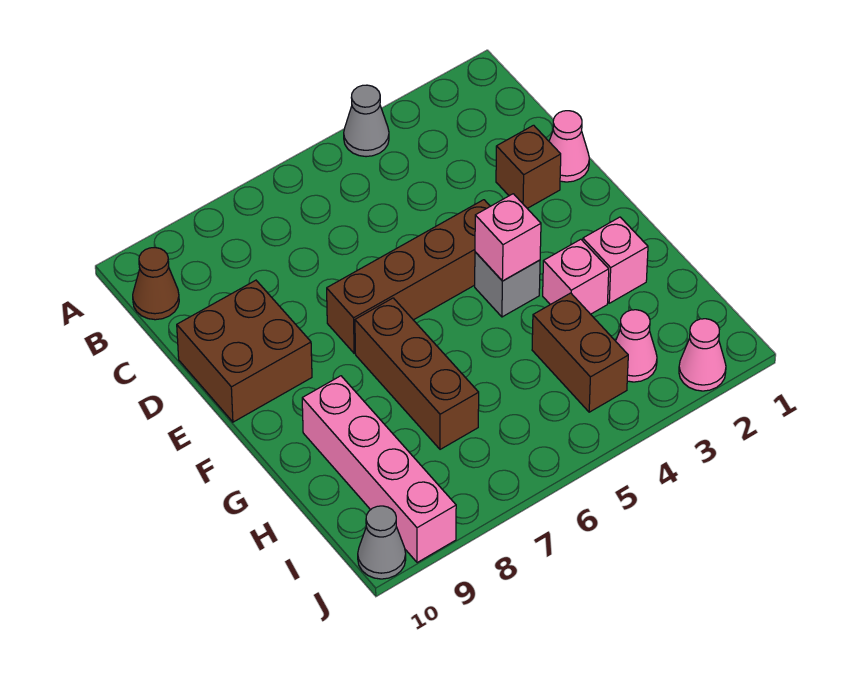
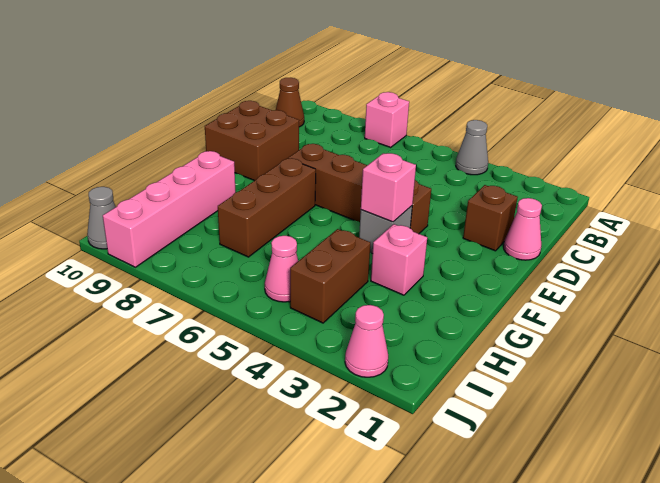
pink 1x1 brick [583,217,648,303] -> pink 1x1 brick moved to [365,92,409,147]
pink 1x1 cone [616,310,657,382] -> pink 1x1 cone moved to [265,236,298,302]

